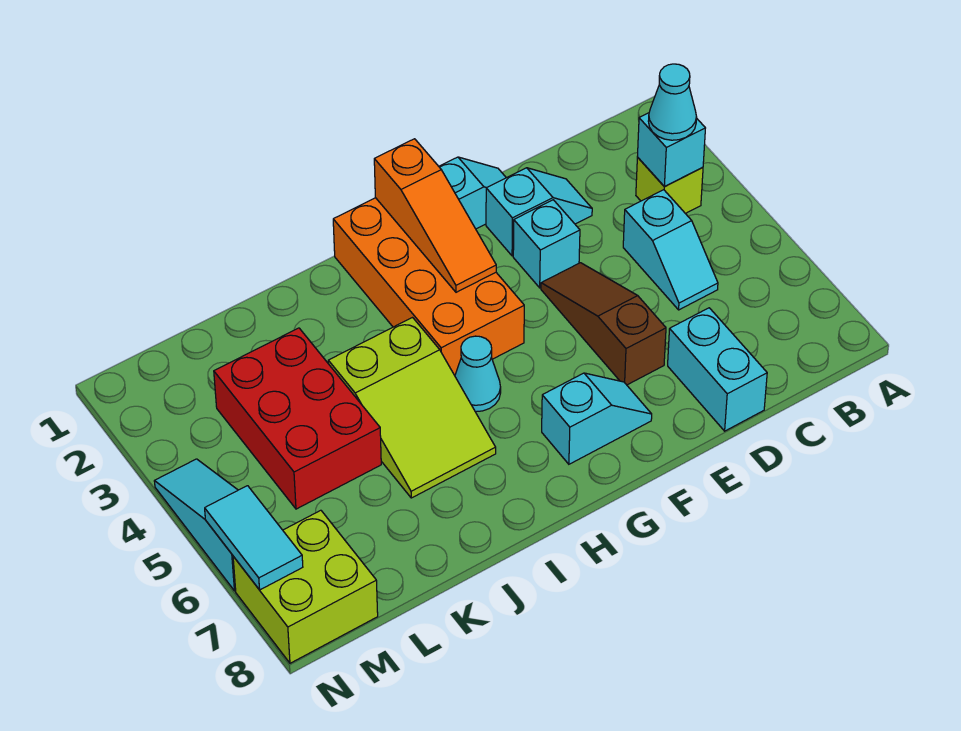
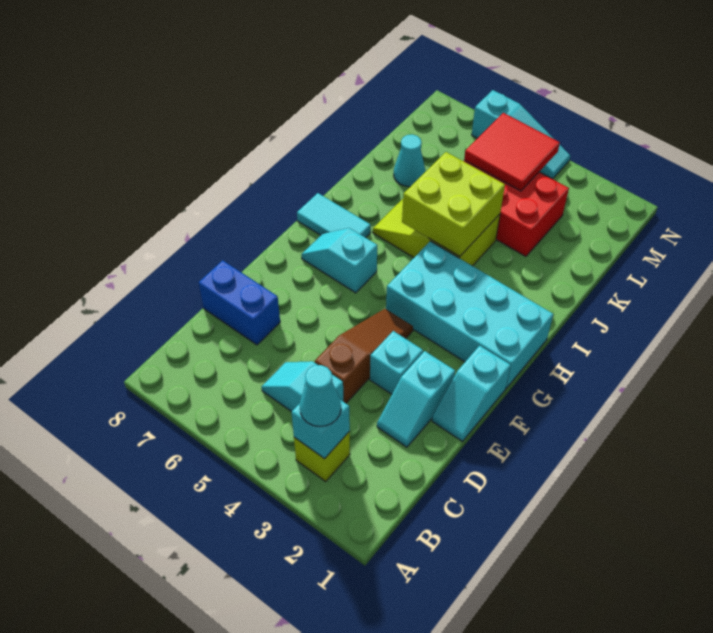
cyan 1x2 brick [668,308,767,431] -> blue 1x2 brick [199,260,280,345]
brown 1x3 slope [541,263,666,385] -> brown 1x3 slope turned to [315,309,413,403]
cyan 1x2 slope [542,373,652,464] -> cyan 1x2 slope turned to [301,228,377,293]
orange 2x4 brick [333,198,524,375] -> cyan 2x4 brick [386,241,553,388]
orange 1x3 slope [374,139,496,292] -> none
cyan 1x1 cone [455,336,501,412] -> cyan 1x1 cone moved to [394,134,425,187]
none -> red 2x2 tile [464,113,560,191]
lime 2x2 brick [233,510,378,663] -> lime 2x2 brick moved to [402,152,505,256]
cyan 1x2 tile [205,486,303,590] -> cyan 1x2 tile moved to [297,193,371,238]

